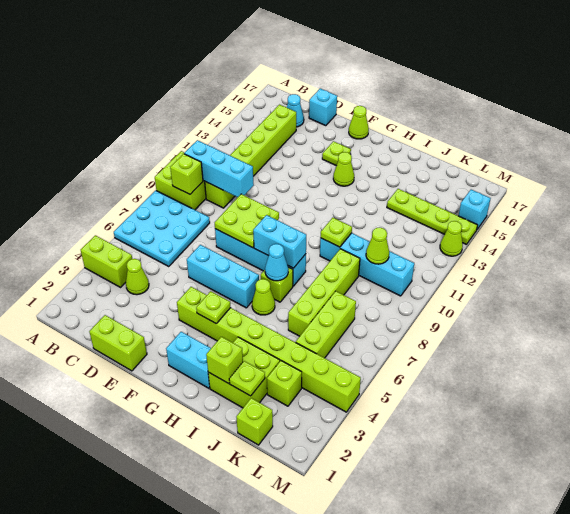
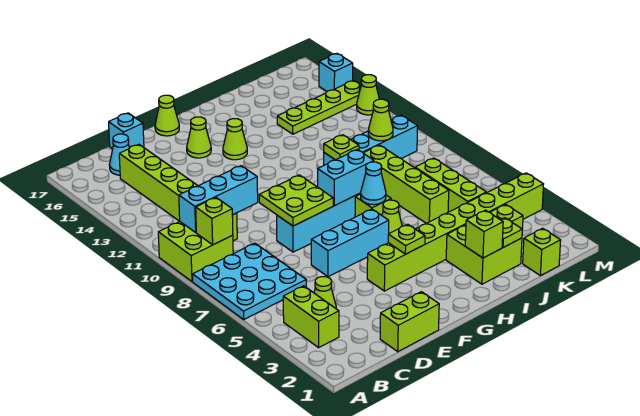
lime 1x2 brick [81,235,132,287] -> lime 1x2 brick turned to [283,286,339,348]
lime 1x1 plate [322,141,351,166] -> lime 1x1 cone [187,117,211,158]
cyan 1x2 brick [166,332,211,388] -> none

